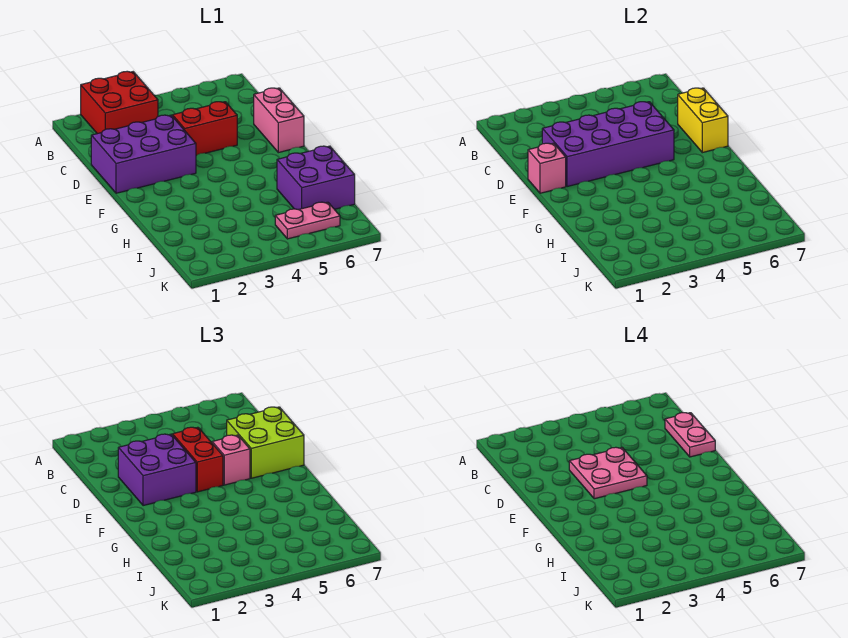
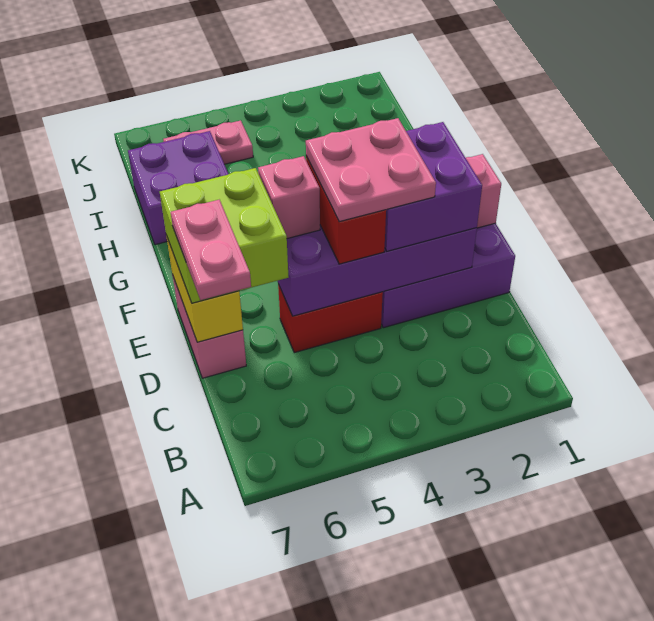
red 2x2 brick [81,71,158,134] -> none

